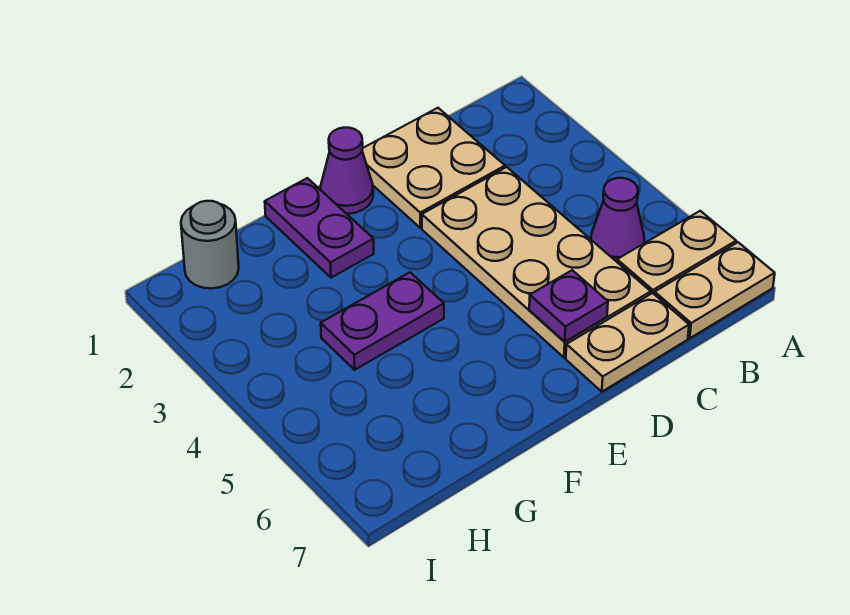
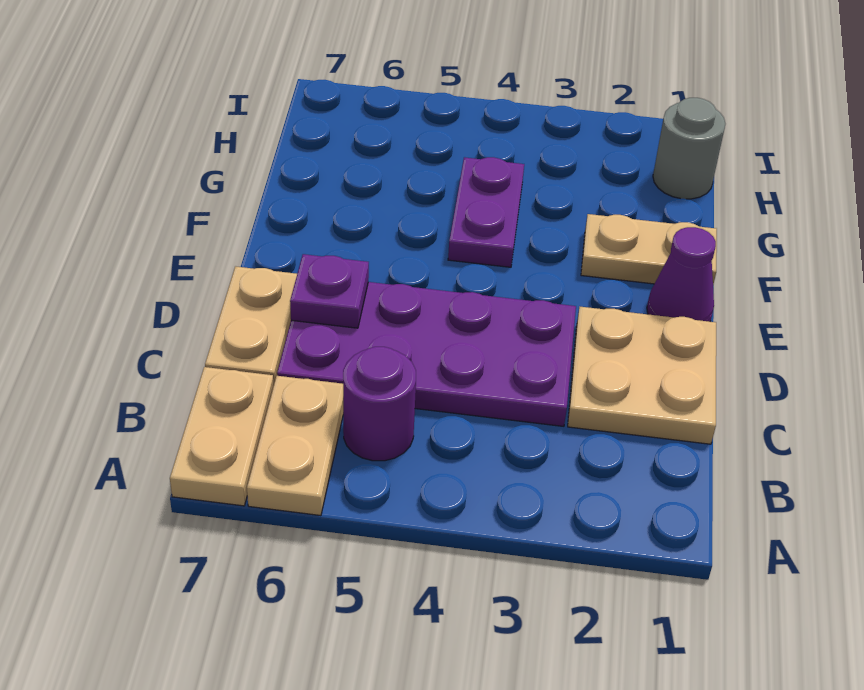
purple 1x1 cone [591,178,644,262] -> purple 1x1 round brick [343,347,416,461]
tan 2x4 plate [422,167,651,357] -> purple 2x4 plate [277,282,576,426]
purple 1x2 plate [265,178,374,278] -> tan 1x2 plate [581,214,717,285]

